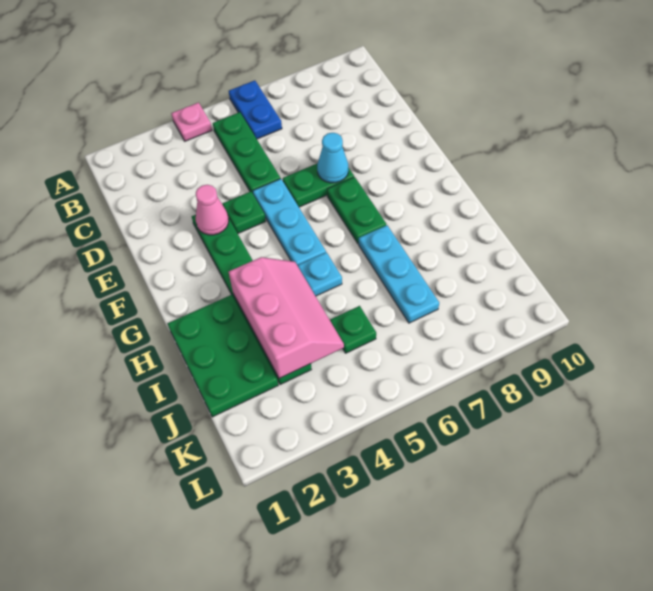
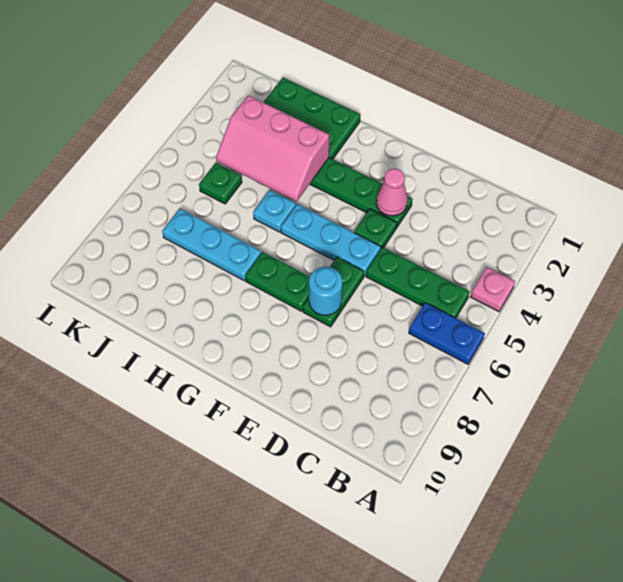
cyan 1x1 cone [317,133,348,183] -> cyan 1x1 round brick [309,267,342,315]

